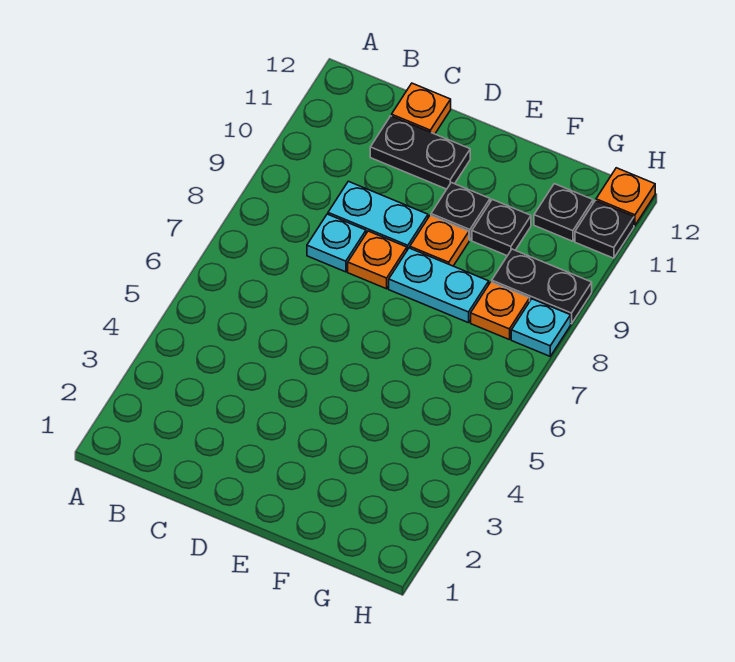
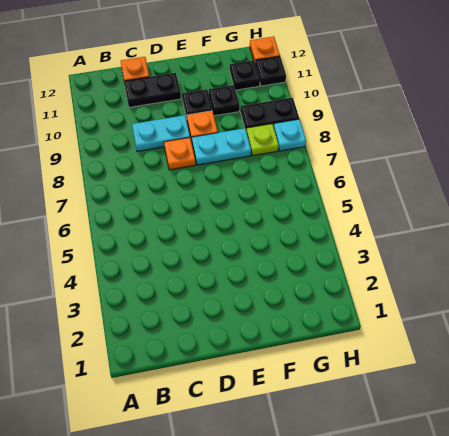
cyan 1x1 plate [307,214,366,272] -> none
orange 1x1 plate [471,282,530,340] -> lime 1x1 plate [247,124,279,156]

